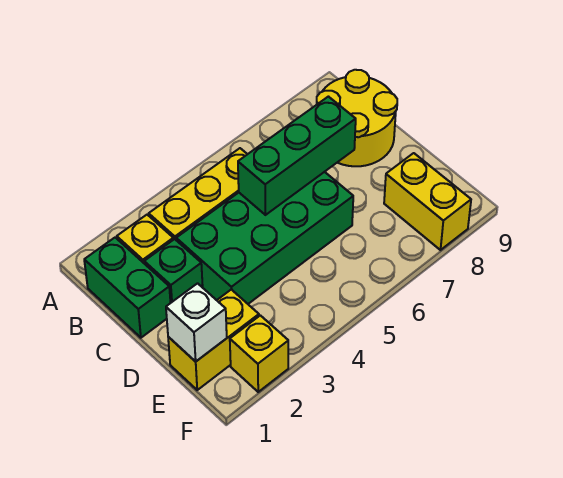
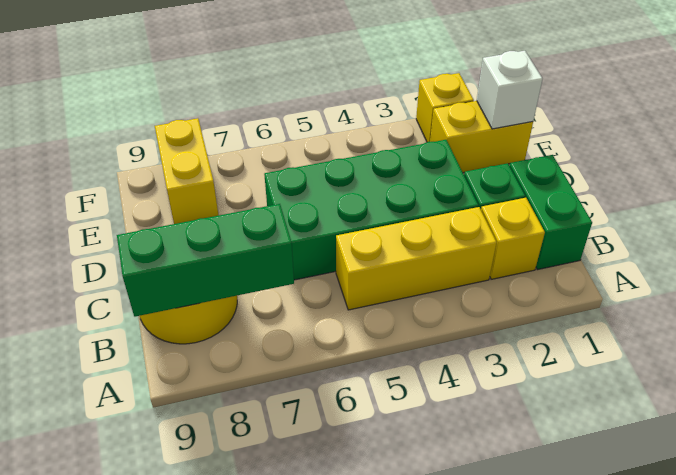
green 1x3 brick [238,97,356,215] -> green 1x3 brick moved to [117,204,294,317]

